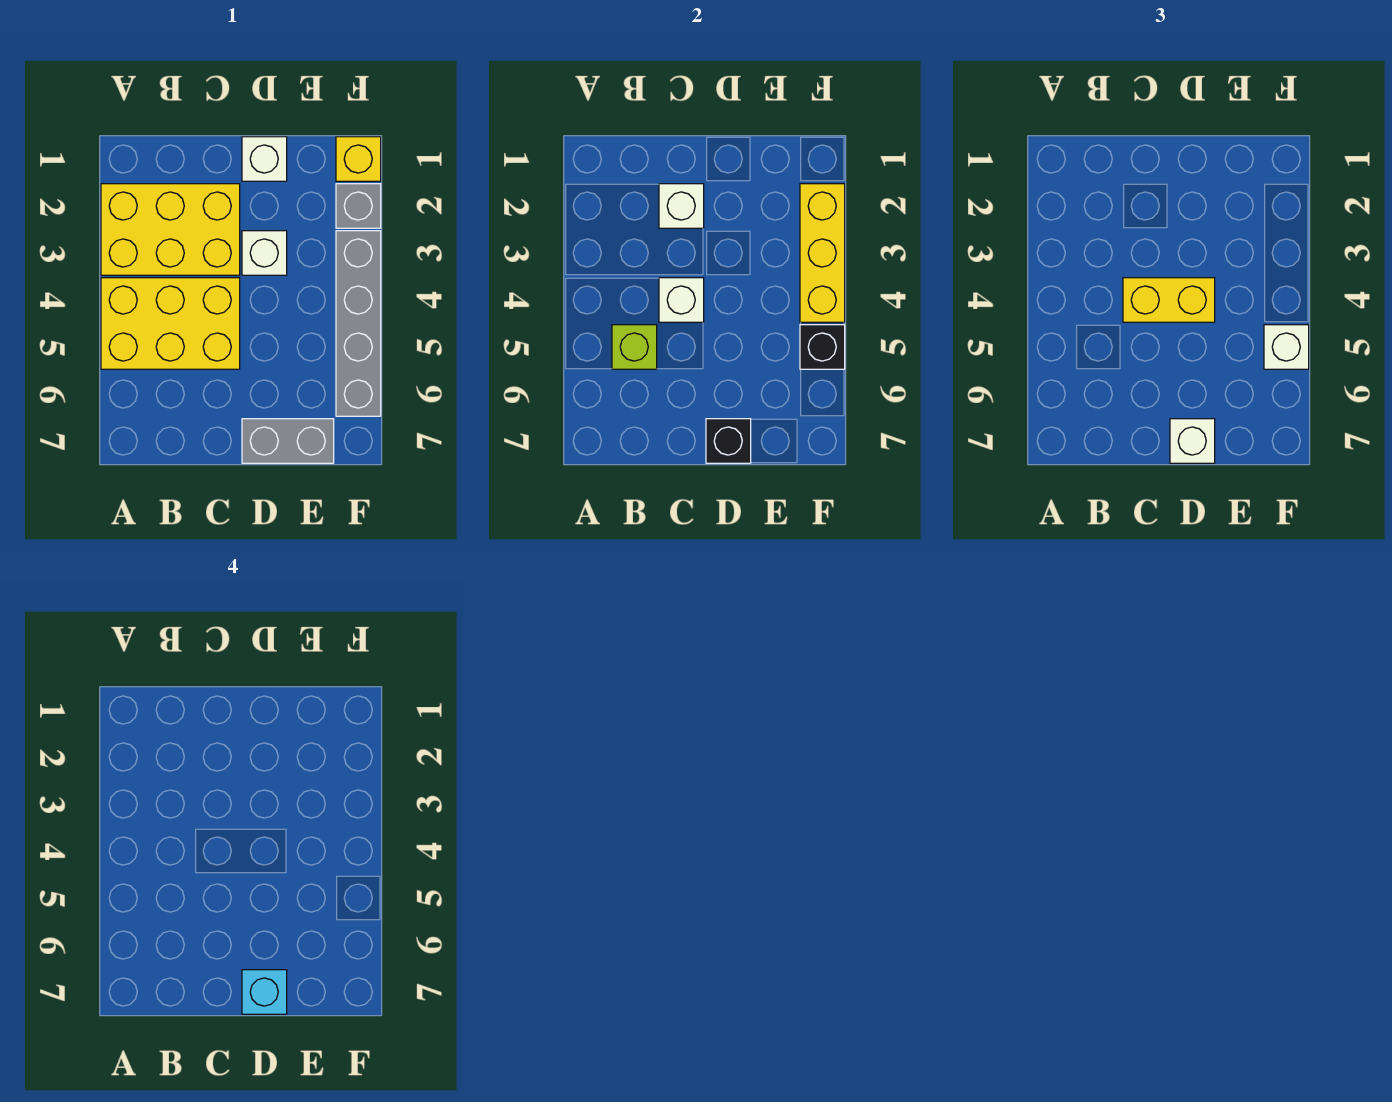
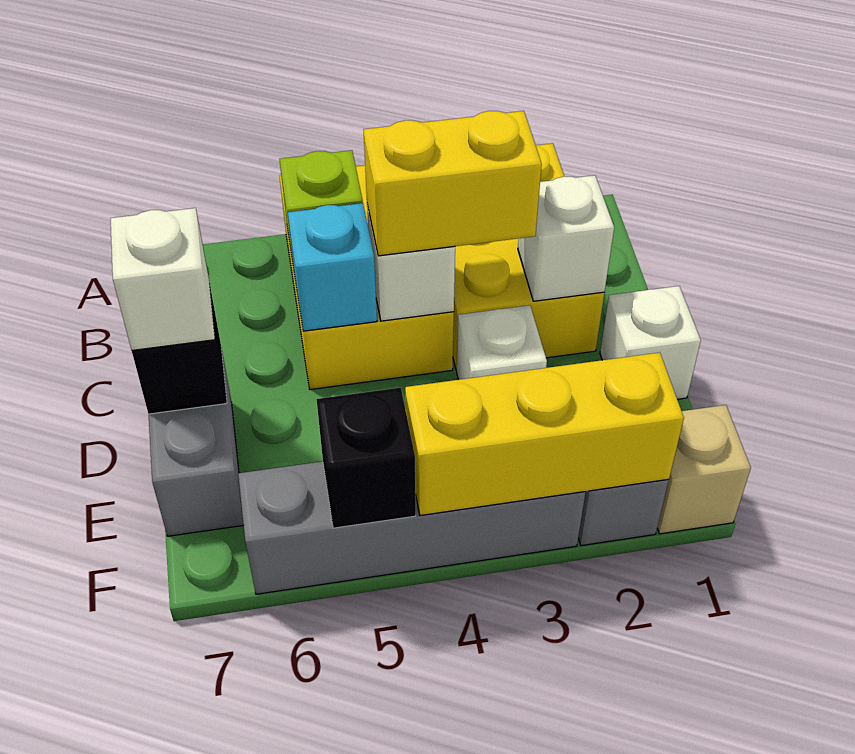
yellow 1x2 brick [1123,278,1215,322] -> yellow 1x2 brick turned to [364,111,542,256]
cyan 1x1 brick [242,970,287,1014] -> cyan 1x1 brick moved to [288,203,377,331]
yellow 1x1 brick [336,137,381,181] -> tan 1x1 brick [657,405,751,534]
white 1x1 brick [1264,325,1309,369] -> none

